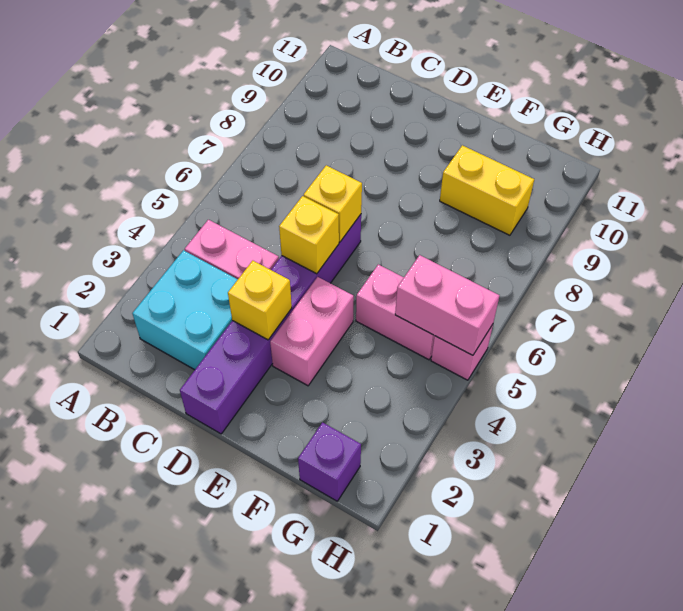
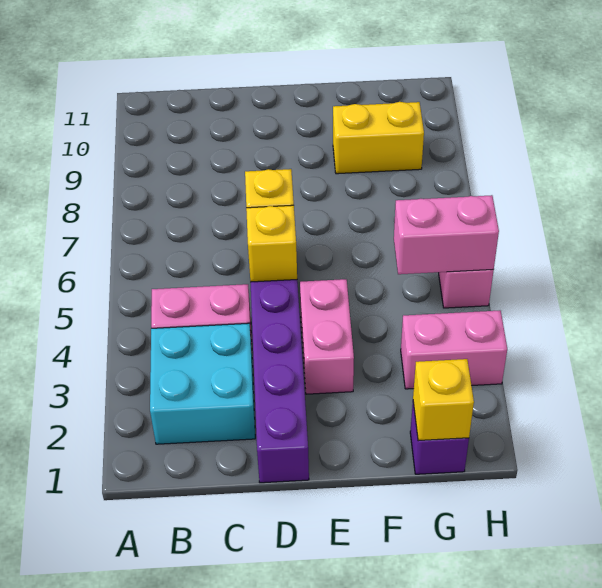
yellow 1x1 brick [228,261,292,340] -> yellow 1x1 brick moved to [413,359,474,441]
pink 1x2 brick [356,264,435,360] -> pink 1x2 brick moved to [401,311,507,389]

